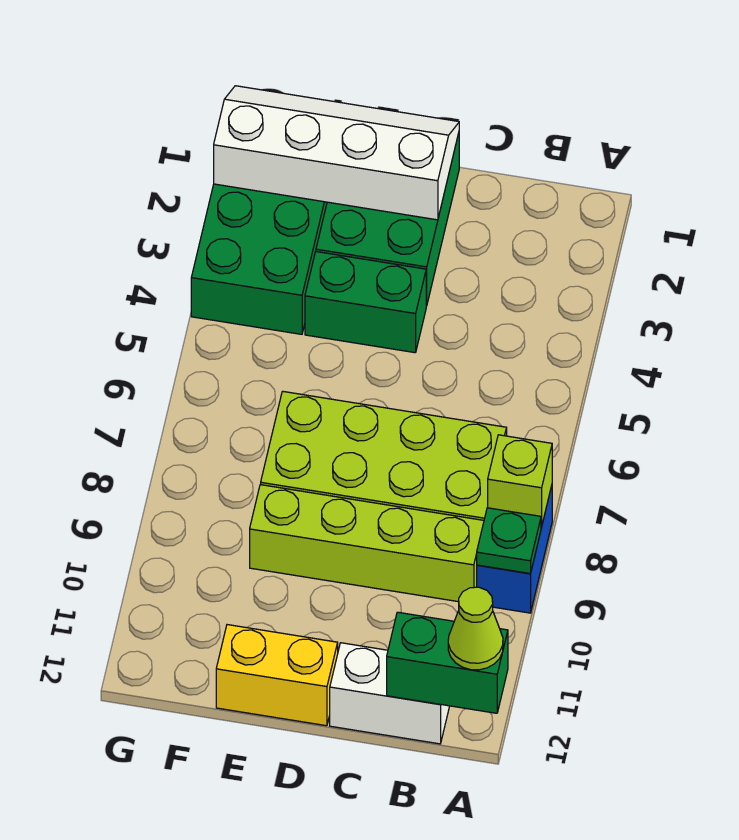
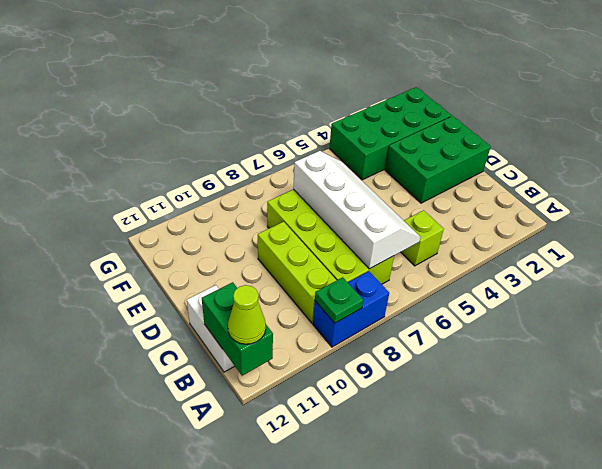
lime 1x1 brick [487,435,552,527] -> lime 1x1 brick moved to [401,210,444,266]
lime 1x4 brick [250,485,484,602] -> lime 1x3 brick [258,222,337,323]
white 2x4 slope [214,86,459,220] -> white 2x4 slope moved to [293,151,421,269]
green 1x2 brick [305,252,426,353] -> none
yellow 1x2 brick [216,625,338,726] -> none

